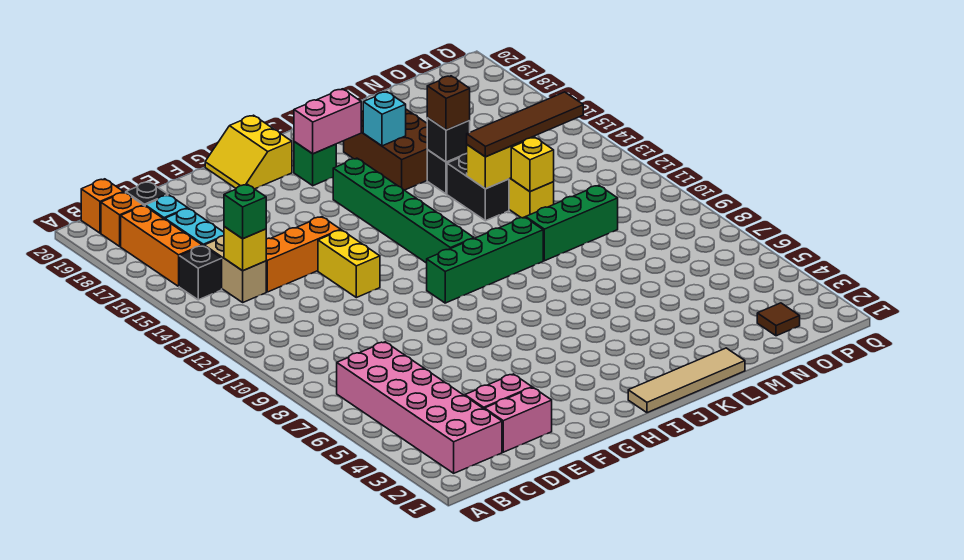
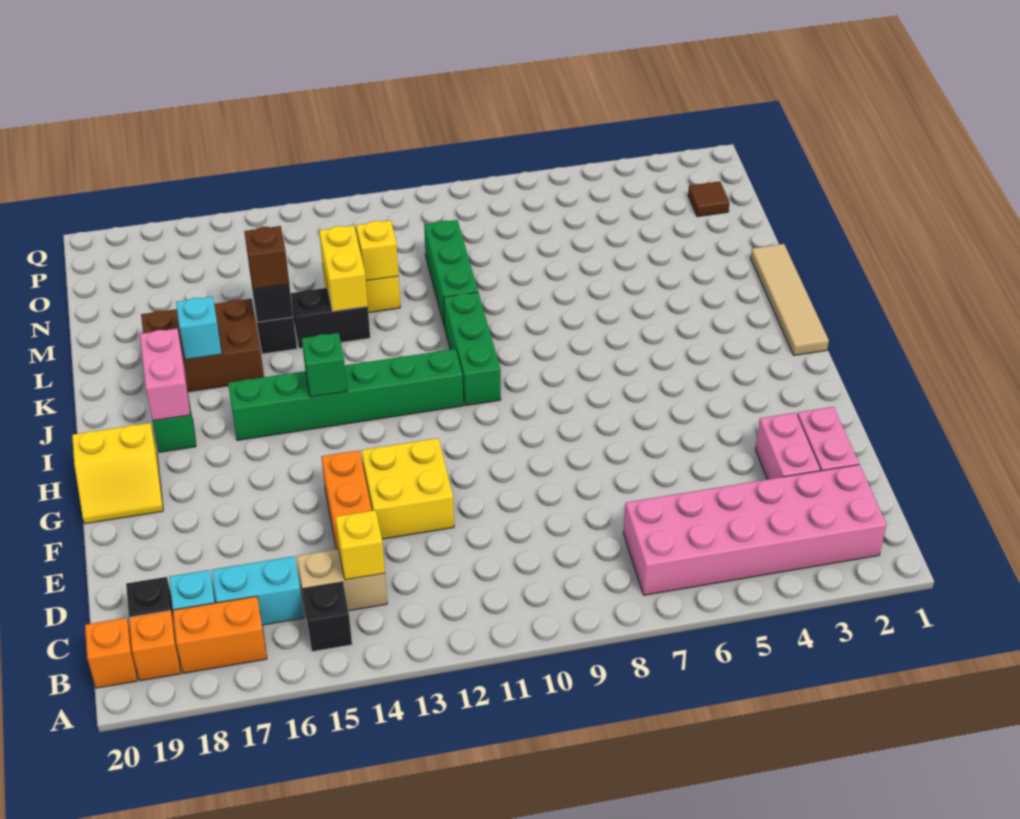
orange 1x3 brick [121,206,202,286] -> orange 1x2 brick [173,596,267,673]
green 1x1 brick [224,184,266,239] -> green 1x1 brick moved to [302,333,347,397]
yellow 1x2 brick [318,230,380,298] -> yellow 2x2 brick [361,438,454,539]
green 1x4 brick [427,217,543,303] -> green 1x3 brick [444,292,501,406]
brown 1x4 tile [467,92,583,157] -> none

